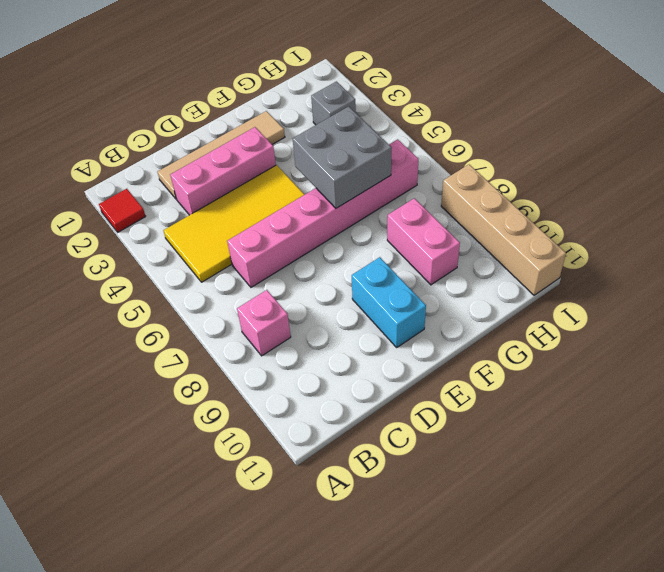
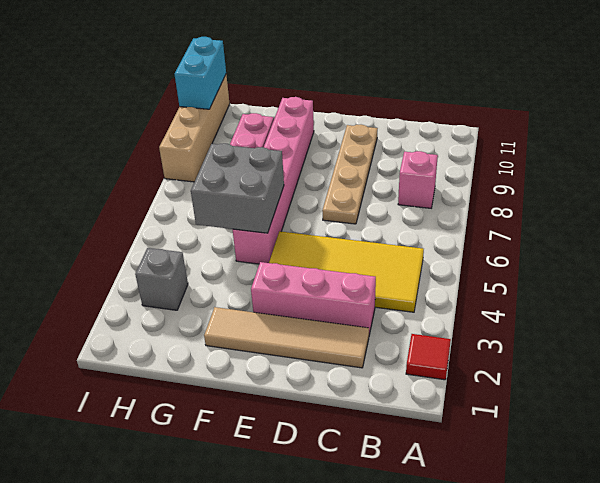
pink 1x6 brick [227,139,418,287] -> pink 1x6 brick turned to [232,97,314,264]
none -> tan 1x4 plate [322,125,378,224]
cyan 1x2 brick [352,257,426,347] -> cyan 1x2 brick moved to [175,37,226,109]

